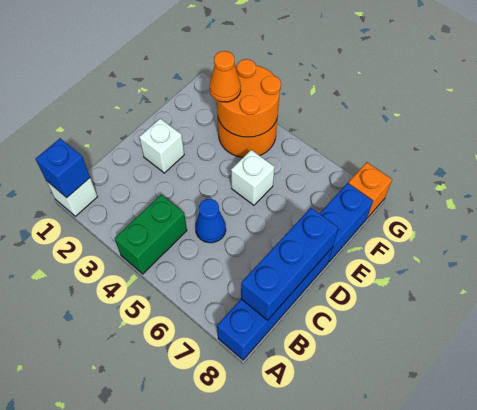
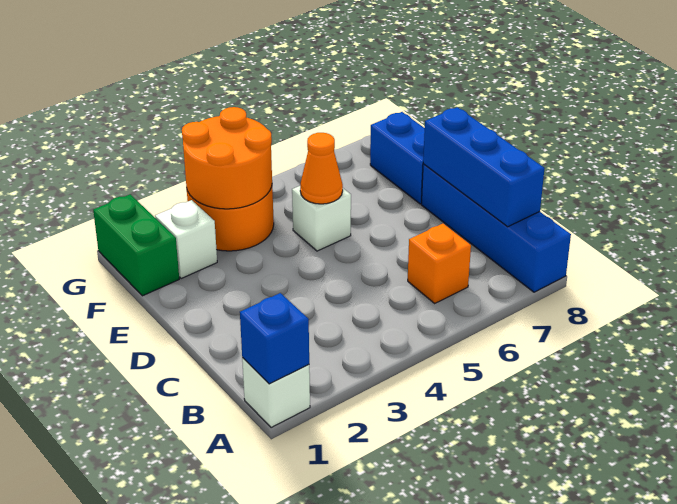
green 1x2 brick [115,194,187,274] -> green 1x2 brick moved to [93,194,179,296]
blue 1x1 cone [195,199,226,243] -> none
white 1x1 brick [139,119,184,173] -> white 1x1 brick moved to [155,200,217,278]
orange 1x1 cone [210,51,241,102] -> orange 1x1 cone moved to [300,133,343,204]
orange 1x1 brick [348,162,392,218] -> orange 1x1 brick moved to [408,224,471,303]

